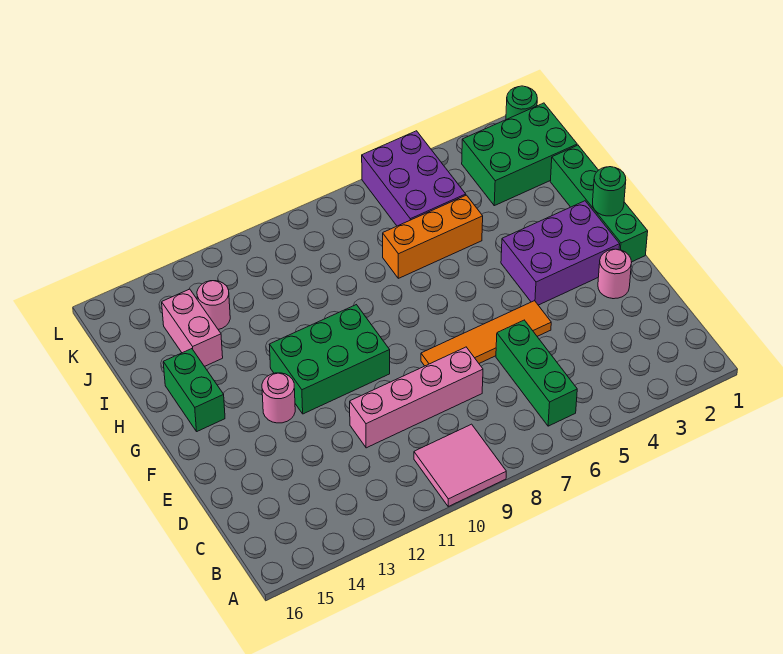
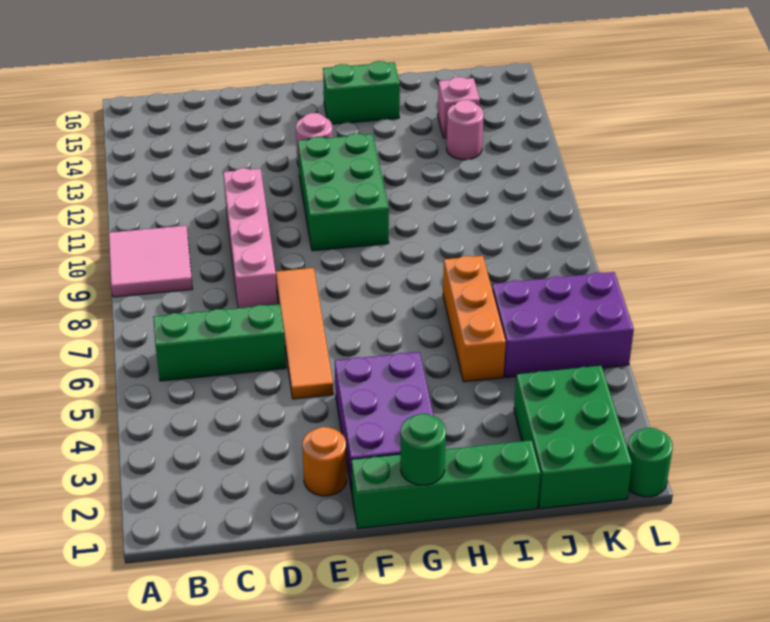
pink 1x1 round brick [598,249,631,299] -> orange 1x1 round brick [302,427,347,496]
pink 1x2 brick [162,289,223,366] -> pink 1x1 brick [438,77,480,138]

